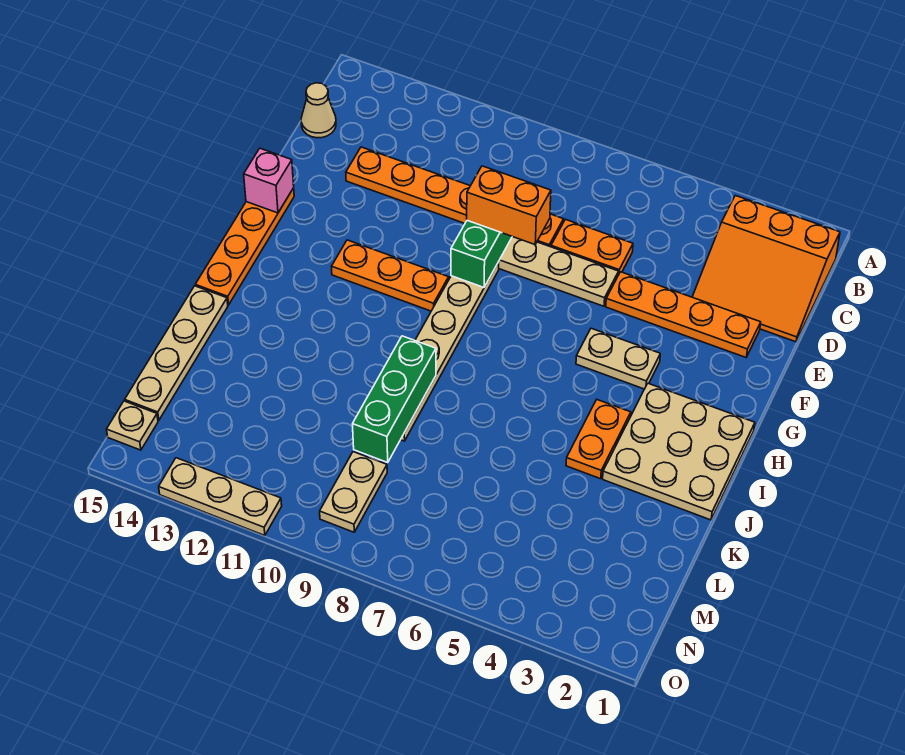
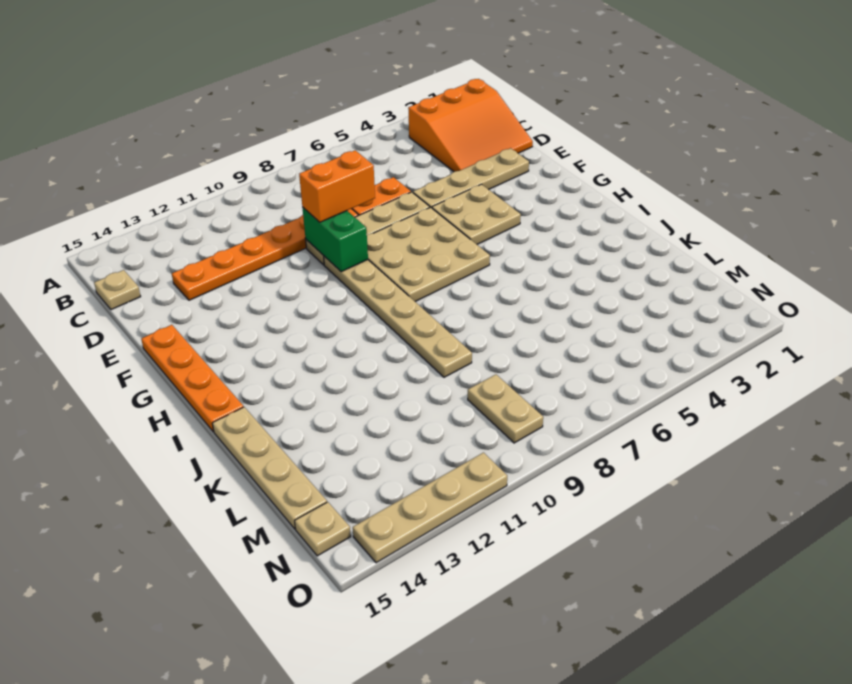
tan 1x1 cone [301,83,336,138] -> tan 1x1 plate [94,270,141,310]
orange 1x4 plate [606,272,761,357] -> tan 1x4 plate [413,148,529,208]
pink 1x1 brick [244,148,294,213] -> none
tan 1x2 plate [576,328,660,389] -> tan 2x2 plate [432,184,521,244]
orange 1x3 plate [331,240,449,311] -> none
tan 3x3 plate [603,383,755,520] -> tan 3x3 plate moved to [367,207,490,302]
orange 1x2 plate [566,400,631,479] -> none
green 1x3 brick [353,336,436,462] -> none
tan 1x3 plate [159,458,282,536] -> tan 1x4 plate [353,453,507,563]

